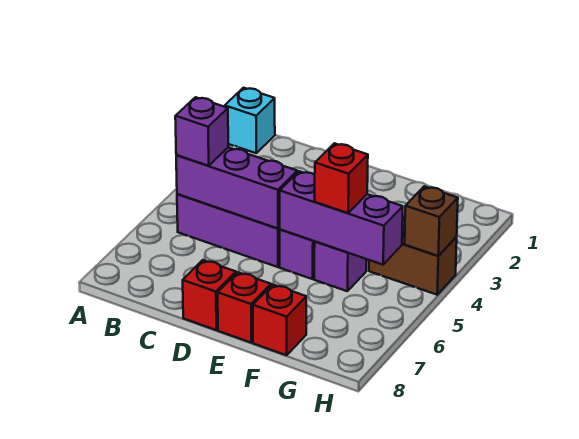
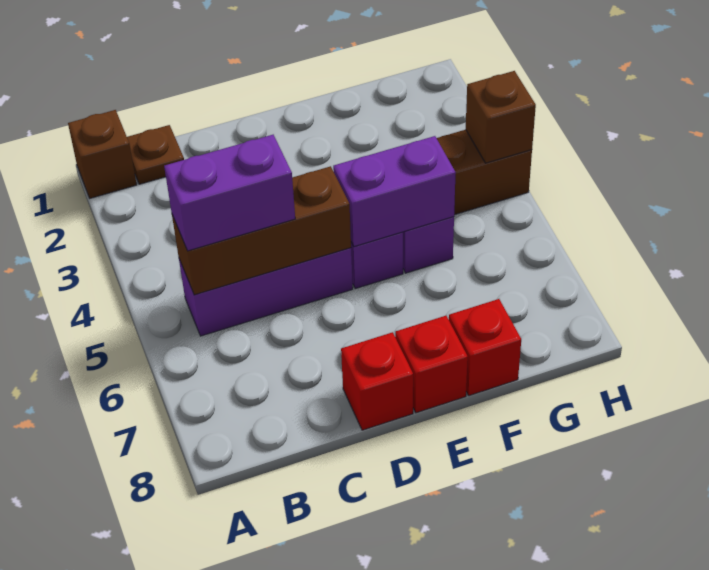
cyan 1x1 brick [225,88,275,153] -> brown 1x1 brick [68,110,137,198]
none -> brown 1x1 plate [127,125,184,184]
purple 1x3 brick [176,147,297,229] -> brown 1x3 brick [172,166,351,295]
purple 1x1 brick [175,97,228,166] -> purple 1x2 brick [164,135,295,251]
purple 1x3 brick [279,171,403,265] -> purple 1x2 brick [333,136,456,247]
red 1x1 brick [315,143,368,213] -> none

